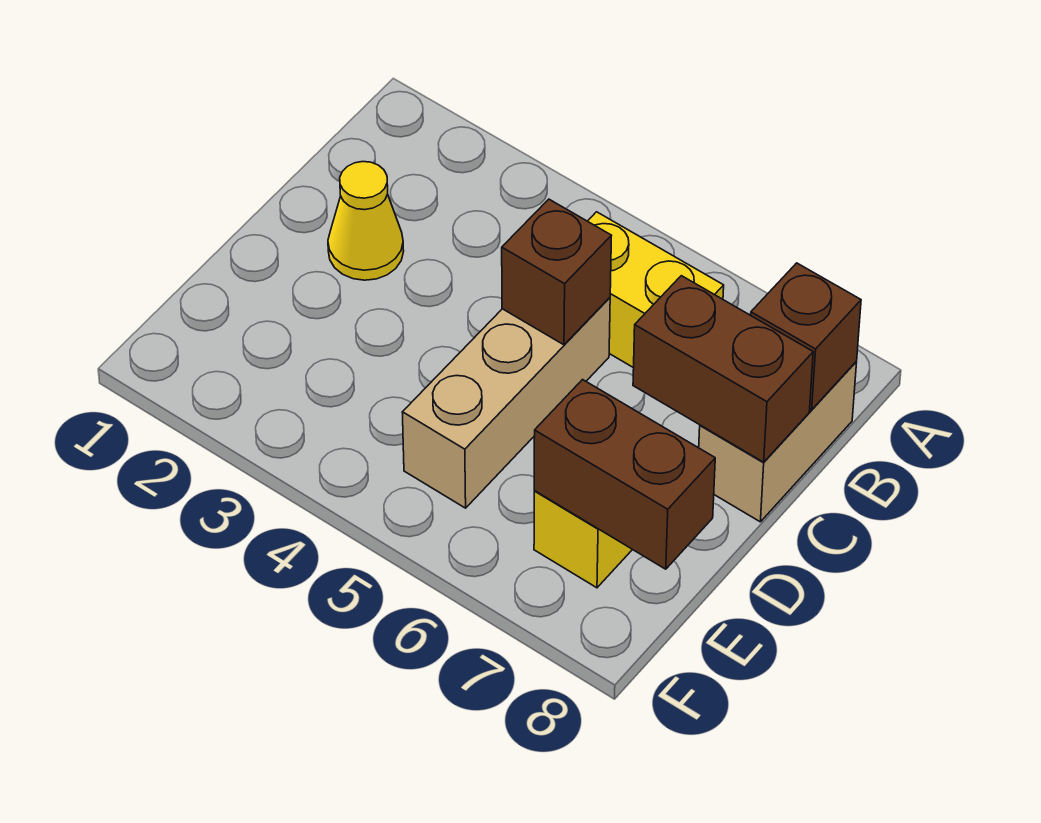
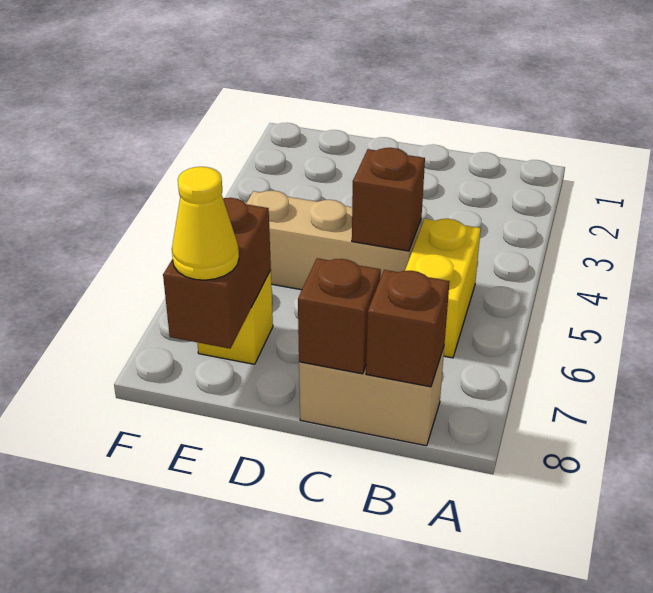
yellow 1x1 cone [328,162,404,280] -> yellow 1x1 cone moved to [172,167,239,280]
brown 1x2 brick [633,276,813,462] -> brown 1x1 brick [298,258,381,374]

